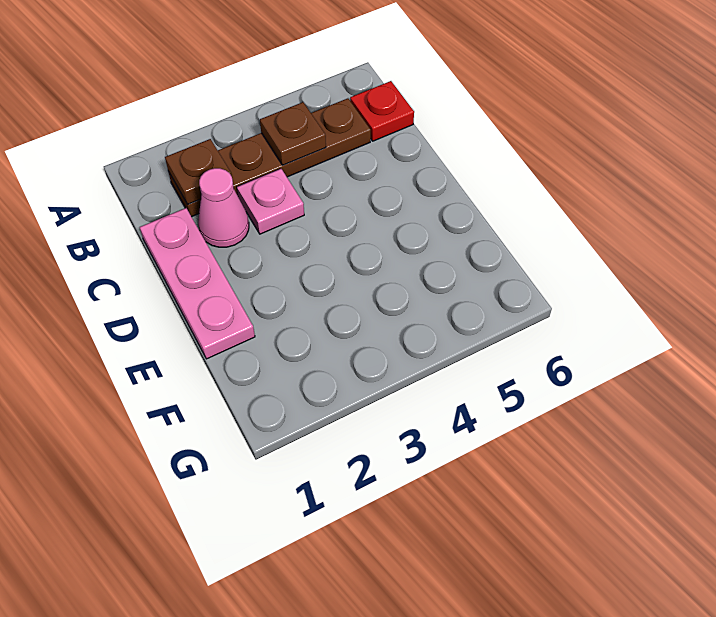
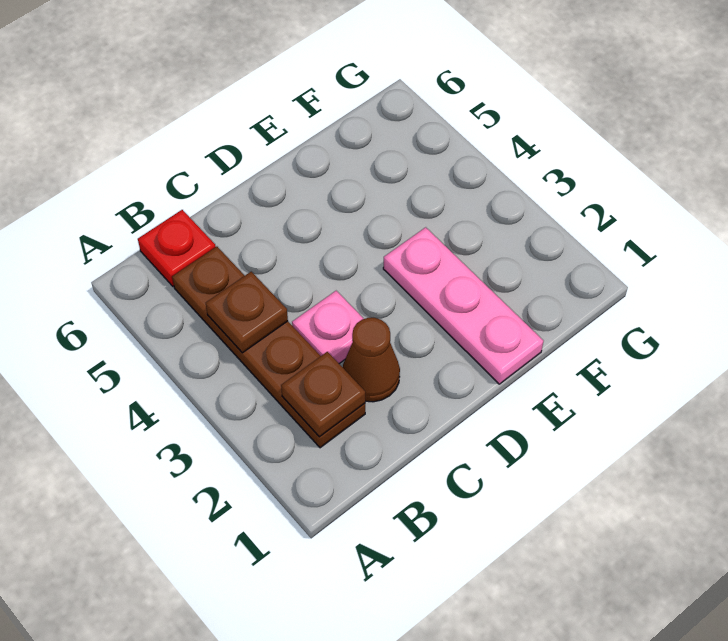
pink 1x3 plate [140,208,255,359] -> pink 1x3 plate turned to [383,227,543,384]
pink 1x1 cone [198,168,249,247] -> brown 1x1 cone [343,318,400,402]

